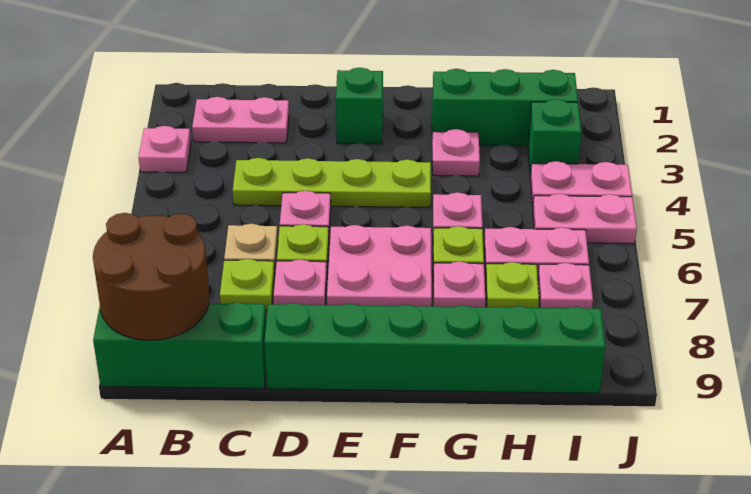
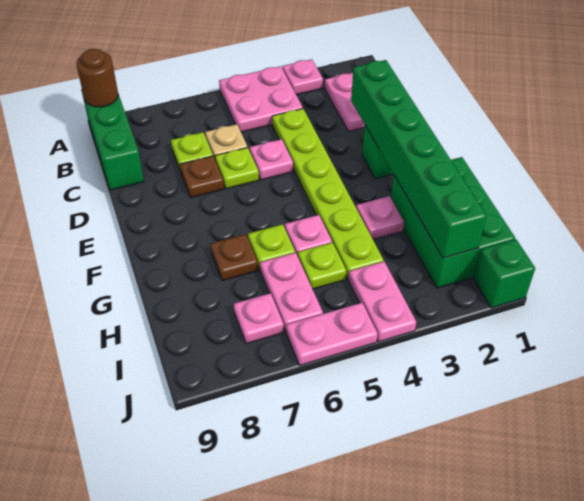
brown 2x2 round brick [93,213,210,340] -> brown 1x1 round brick [76,49,118,107]
lime 1x4 plate [233,158,431,208] -> lime 1x6 plate [272,109,384,279]
pink 1x1 plate [273,259,327,305] -> brown 1x1 plate [180,156,224,198]
green 1x6 brick [264,303,605,393] -> green 1x6 brick moved to [351,60,487,258]
pink 2x2 plate [327,225,432,306] -> pink 2x2 plate moved to [219,66,303,132]
green 1x3 brick [432,69,578,146] -> green 2x3 brick [391,157,515,288]
pink 1x1 plate [433,261,485,307] -> brown 1x1 plate [211,234,258,281]
lime 1x1 plate [486,262,539,308] -> lime 1x1 plate moved to [298,243,346,289]
green 1x1 brick [528,99,581,176] -> green 1x1 brick moved to [474,239,535,308]
pink 1x2 plate [533,194,637,244] -> pink 1x2 plate turned to [286,303,378,365]

